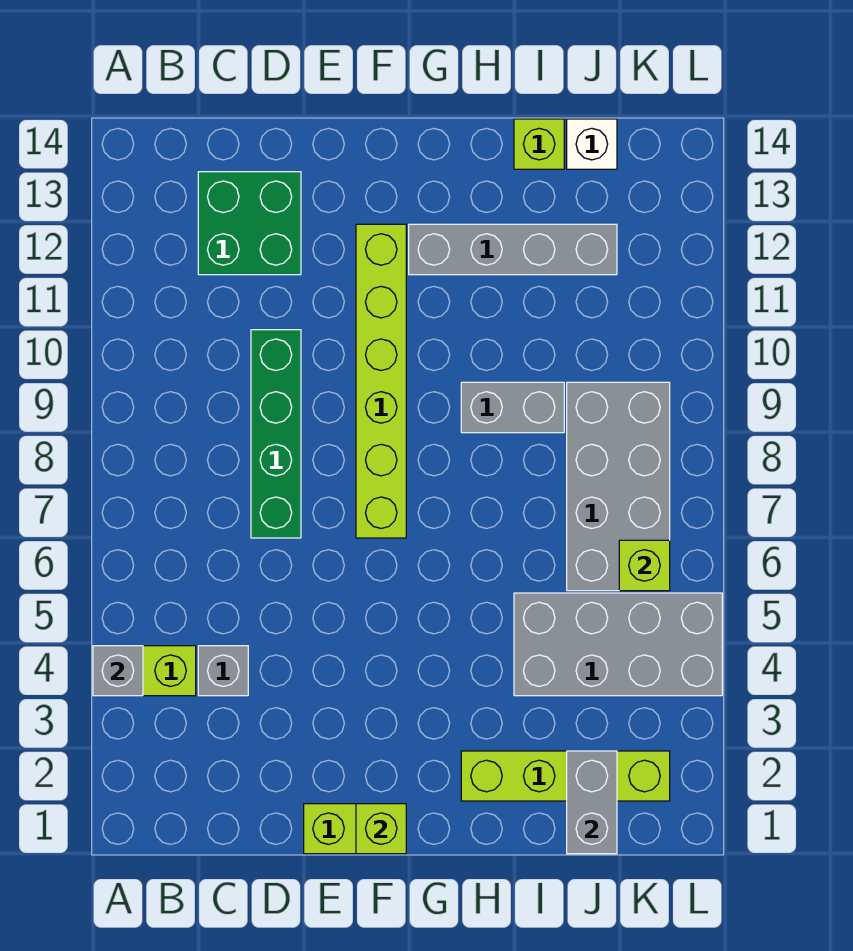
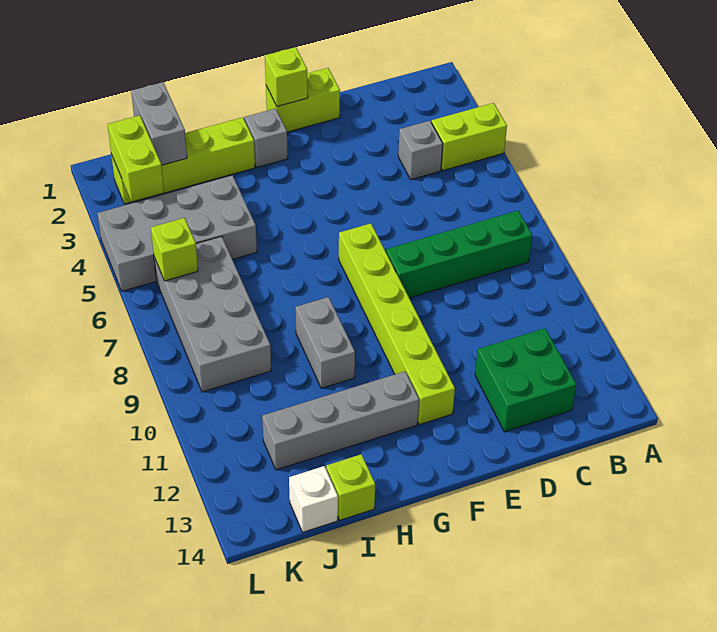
grey 1x1 brick [93,646,143,696] -> grey 1x1 brick moved to [245,108,288,167]
green 1x4 brick [251,330,301,538] -> green 1x4 brick turned to [386,211,532,298]
grey 1x2 brick [461,382,564,433] -> grey 1x2 brick turned to [295,297,355,388]
none -> lime 1x2 brick [107,115,164,201]

